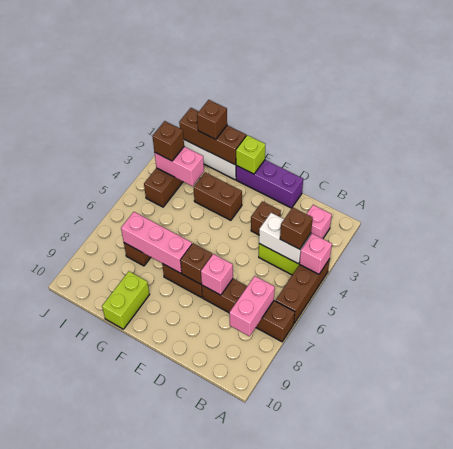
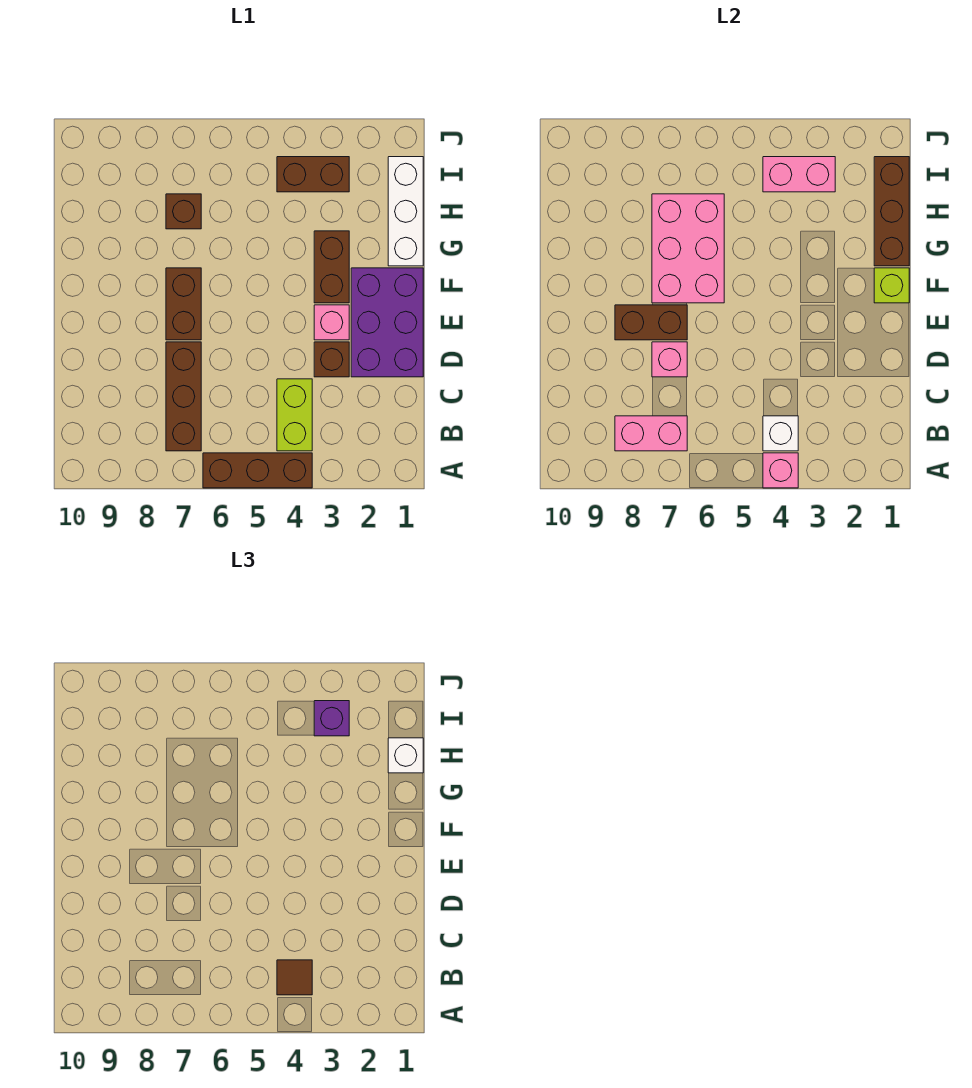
brown 1x4 brick [202,279,295,342] -> brown 1x3 brick [166,342,201,451]
pink 1x1 brick [307,205,332,239] -> pink 1x1 brick moved to [314,305,349,340]
white 1x2 brick [259,213,311,264] -> white 1x1 brick [763,416,798,451]
brown 1x1 brick [280,207,313,249] -> brown 1x1 tile [277,960,312,995]
purple 1x3 brick [236,160,303,208] -> purple 2x3 brick [351,268,423,377]
brown 1x1 brick [180,243,212,284] -> brown 1x2 brick [615,305,687,340]
pink 1x3 brick [121,212,192,273] -> pink 2x3 brick [652,194,724,303]
lime 1x2 brick [102,271,149,329] -> none
brown 1x1 brick [197,100,227,139] -> white 1x1 brick [388,738,423,773]
pink 1x2 brick [154,147,204,186] -> pink 1x2 brick turned to [763,157,835,192]
brown 1x1 brick [152,121,184,161] -> purple 1x1 brick [314,701,349,736]

